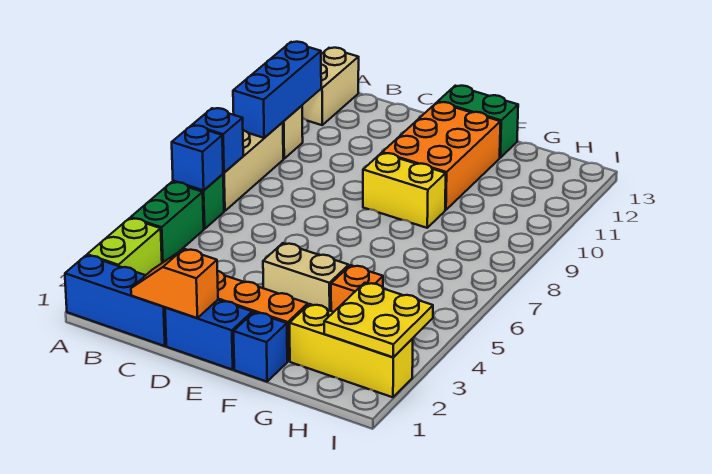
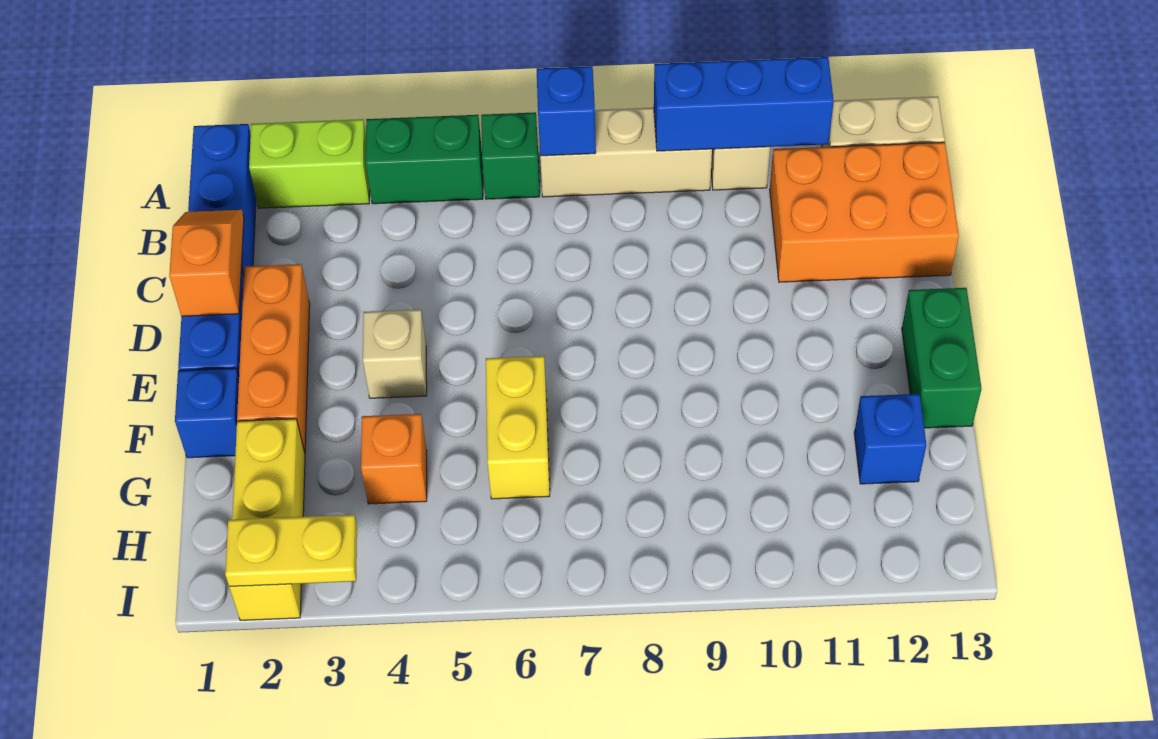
blue 1x1 brick [172,125,223,191] -> blue 1x1 brick moved to [854,394,926,484]
tan 1x2 brick [263,243,349,311] -> tan 1x1 brick [363,310,427,398]
yellow 1x2 brick [363,153,446,228] -> yellow 1x2 brick moved to [486,356,550,499]
orange 2x3 brick [382,102,500,210] -> orange 2x3 brick moved to [770,142,959,282]
yellow 2x2 plate [324,283,433,357] -> yellow 1x2 plate [225,515,357,586]

